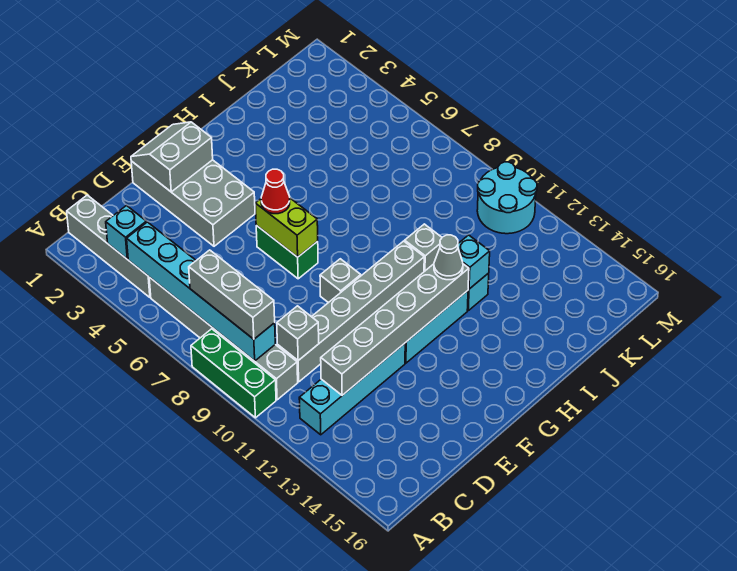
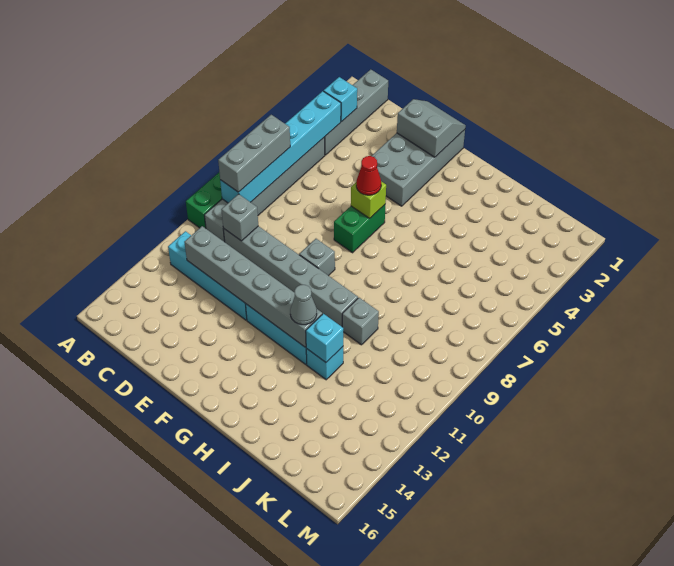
lime 1x2 brick [255,198,318,257] -> lime 1x1 brick [351,181,386,218]
cyan 2x2 round brick [477,162,537,234] -> none

